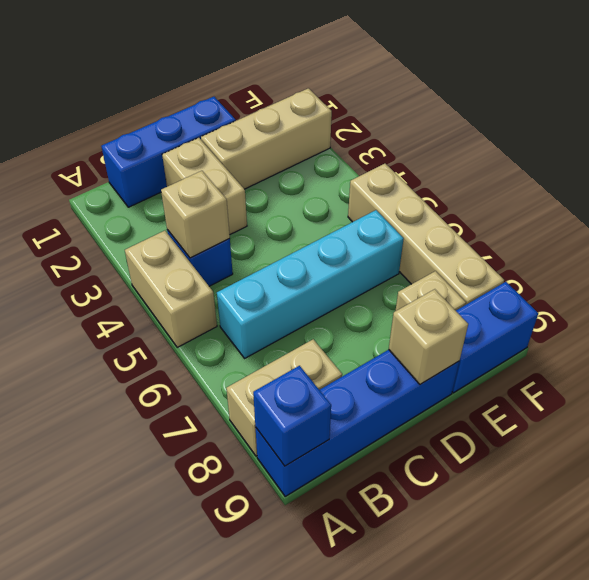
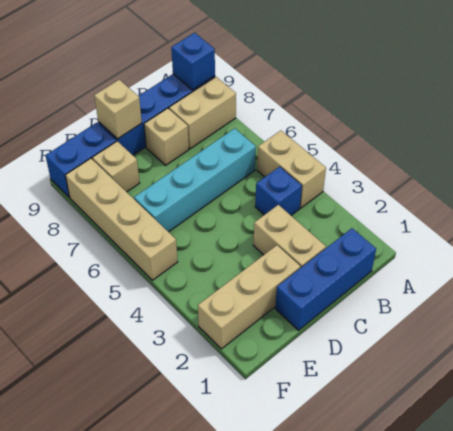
tan 1x1 brick [161,171,230,258] -> tan 1x1 brick moved to [144,108,189,165]

